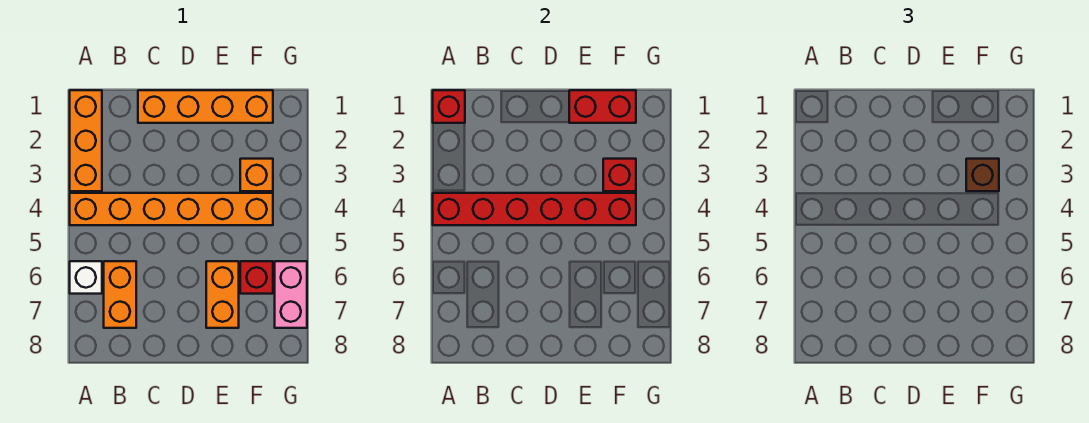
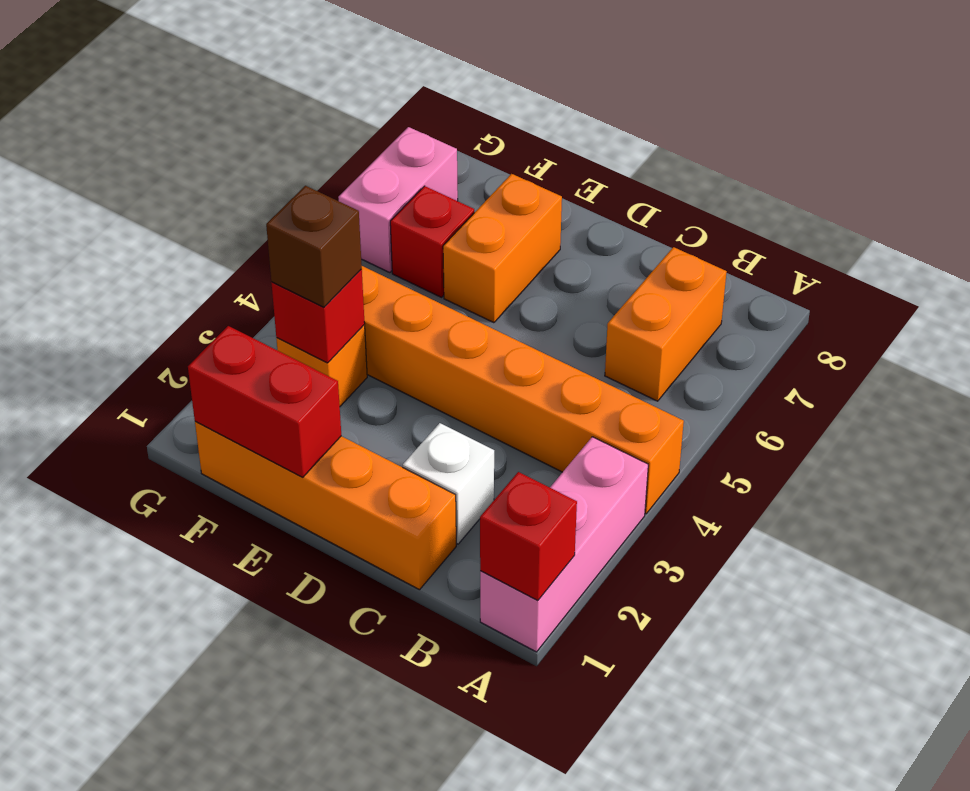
orange 1x3 brick [70,90,102,191] -> pink 1x3 brick [480,437,648,652]
red 1x6 brick [433,193,636,225] -> none
white 1x1 brick [70,261,102,294] -> white 1x1 brick moved to [403,423,494,544]

